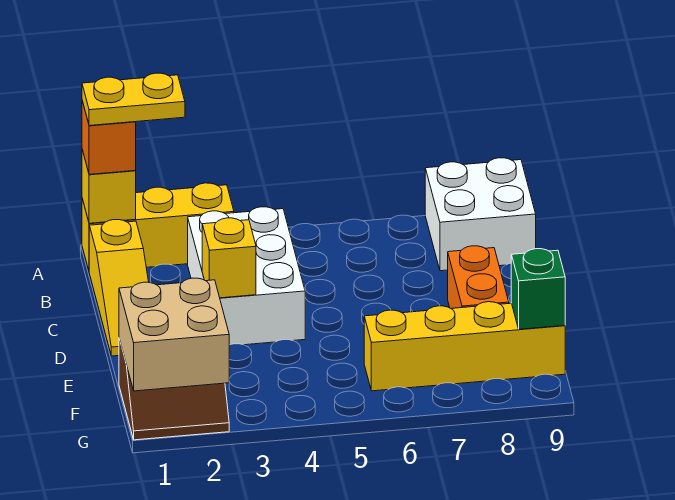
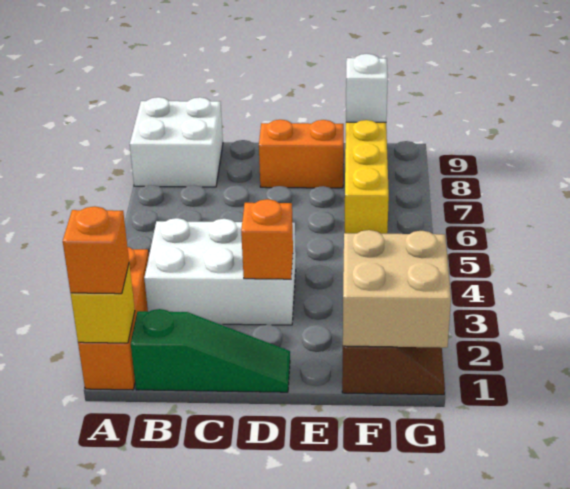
yellow 1x3 brick [82,183,234,270] -> orange 1x3 brick [78,247,149,390]
yellow 1x2 plate [82,73,185,126] -> none
yellow 1x3 slope [89,220,149,356] -> green 1x3 slope [131,309,290,392]
yellow 1x1 brick [202,218,256,298] -> orange 1x1 brick [241,199,293,279]
green 1x1 brick [511,249,565,329] -> white 1x1 brick [346,54,388,122]

